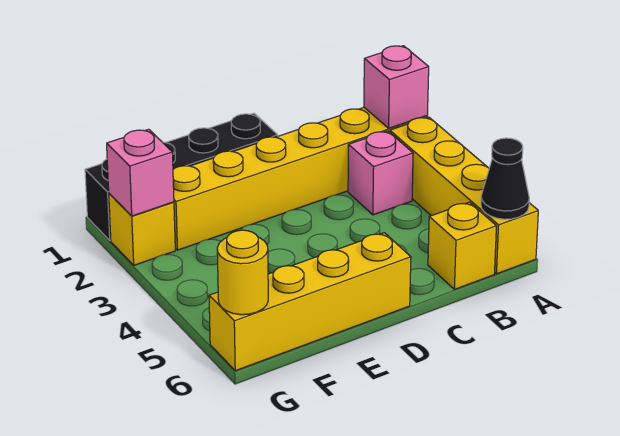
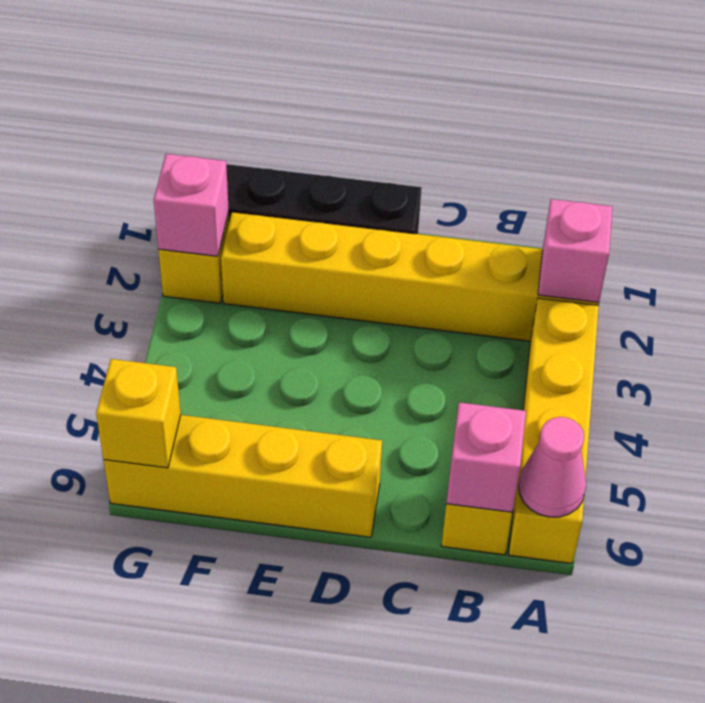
black 1x1 cone [481,138,529,219] -> pink 1x1 cone [519,417,586,517]
pink 1x1 brick [348,131,413,215] -> pink 1x1 brick moved to [446,402,526,512]
yellow 1x1 round brick [217,230,268,315] -> yellow 1x1 brick [96,359,181,468]

